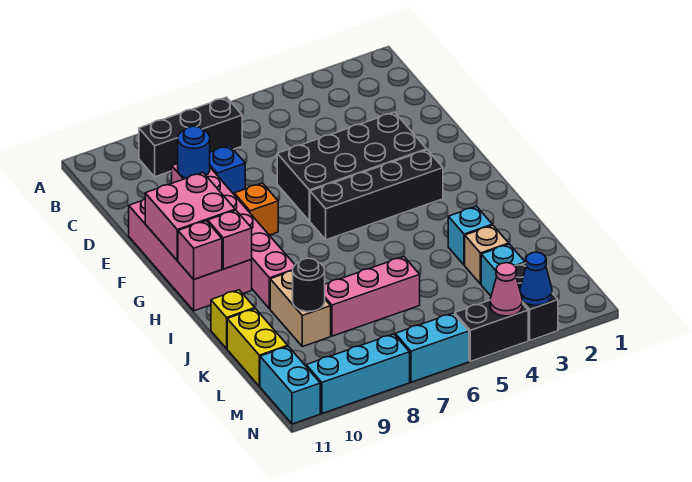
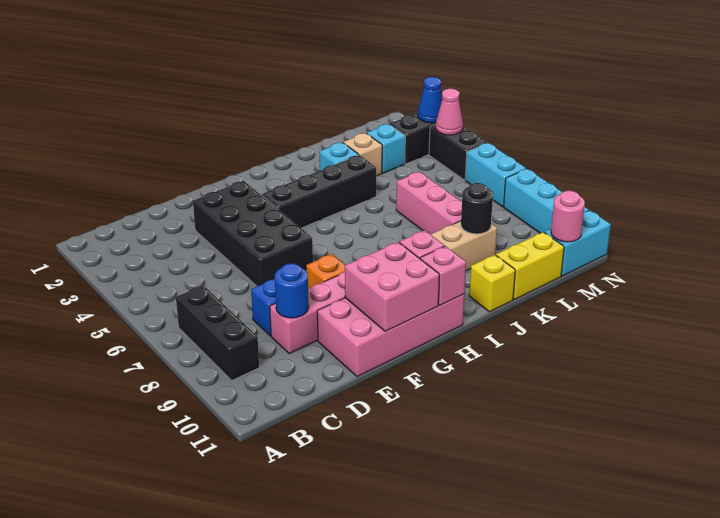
black 1x4 brick [310,150,443,240] -> black 1x4 brick turned to [262,155,376,228]
none -> pink 1x1 round brick [551,191,585,242]

